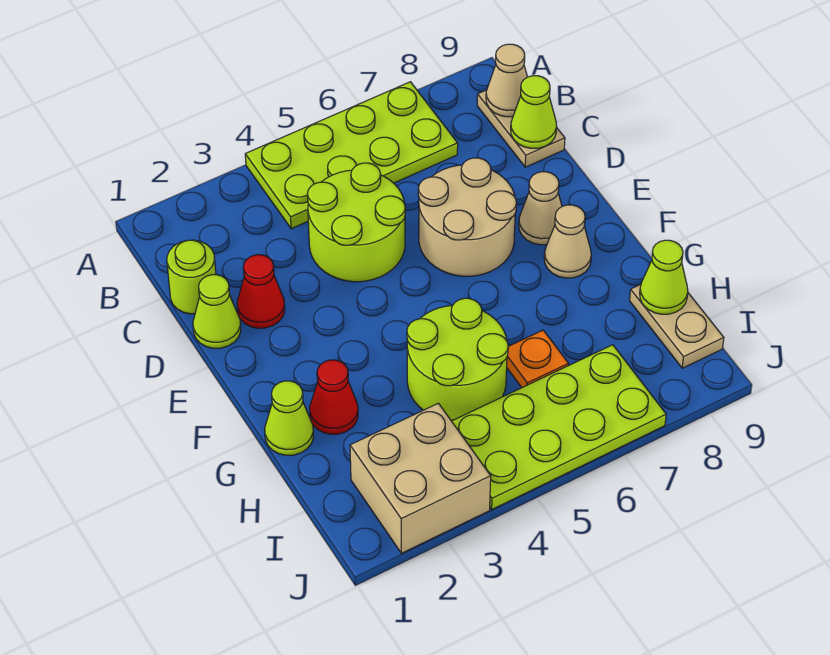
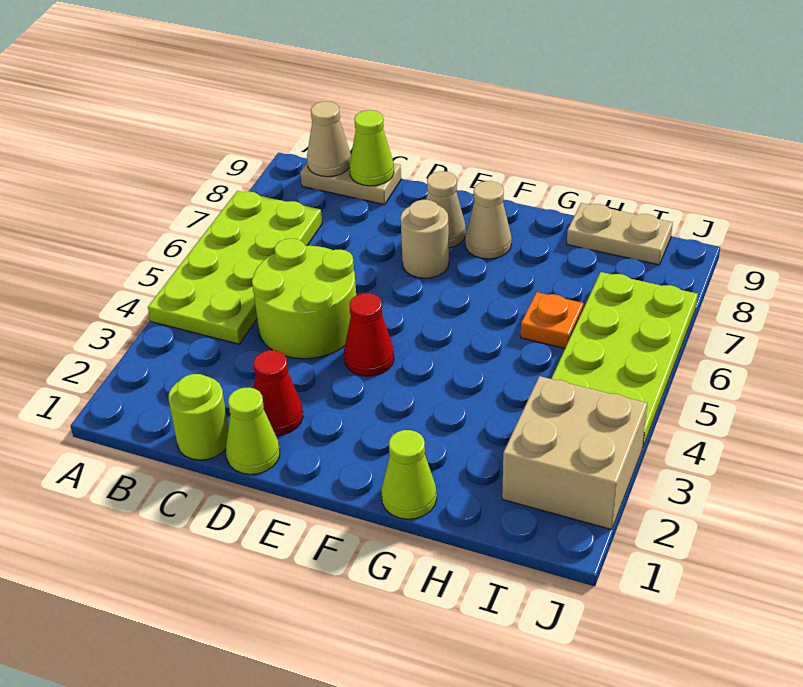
tan 2x2 round brick [418,158,517,276] -> tan 1x1 round brick [401,200,449,278]
red 1x1 cone [310,360,358,434] -> red 1x1 cone moved to [344,293,394,376]
lime 2x2 round brick [407,298,508,421] -> none
lime 1x1 cone [640,240,688,314] -> none

